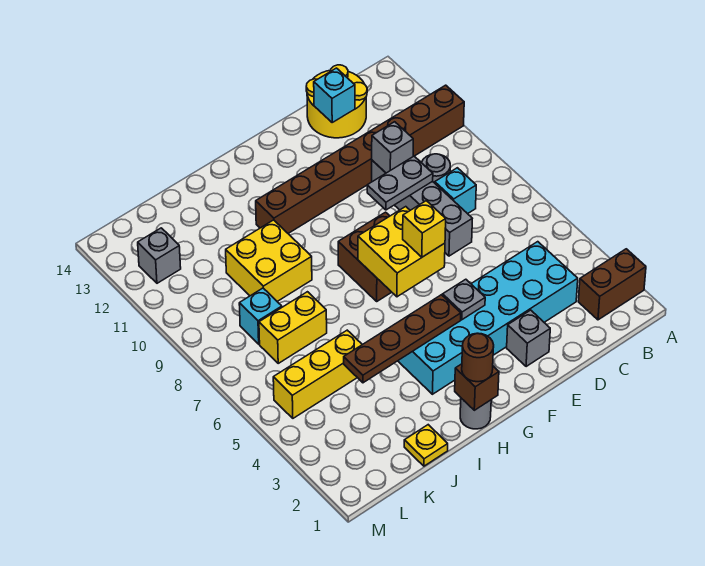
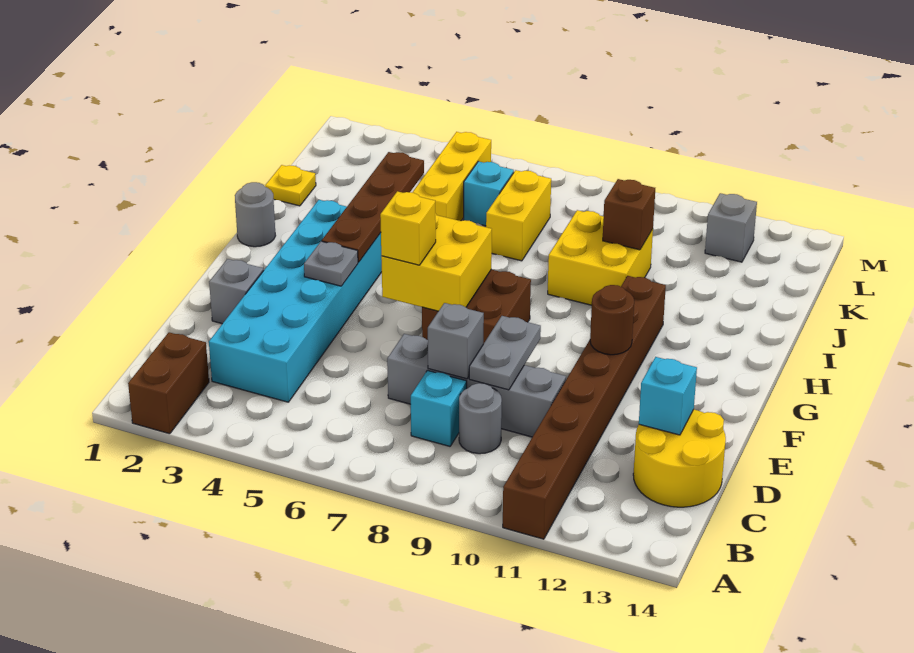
grey 1x1 brick [372,122,413,173] -> grey 1x1 brick moved to [428,303,484,379]
brown 1x1 brick [455,364,499,410] -> brown 1x1 brick moved to [603,179,655,250]
brown 1x1 round brick [462,333,494,382] -> brown 1x1 round brick moved to [590,285,634,355]
cyan 1x1 brick [239,288,282,344] -> cyan 1x1 brick moved to [464,161,514,226]

